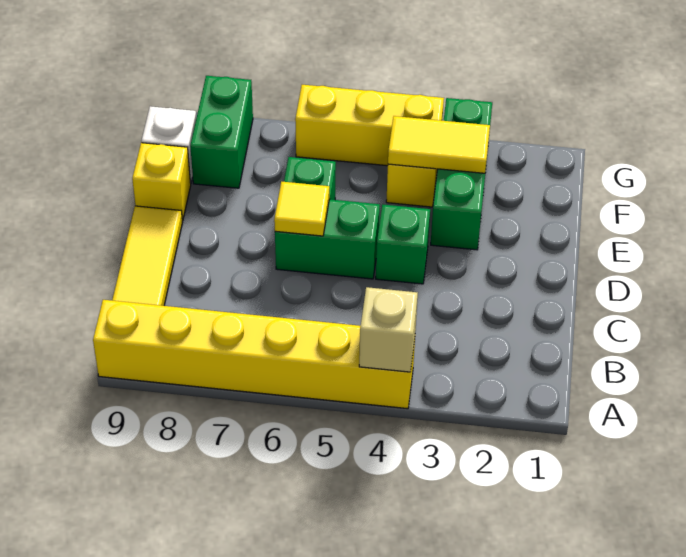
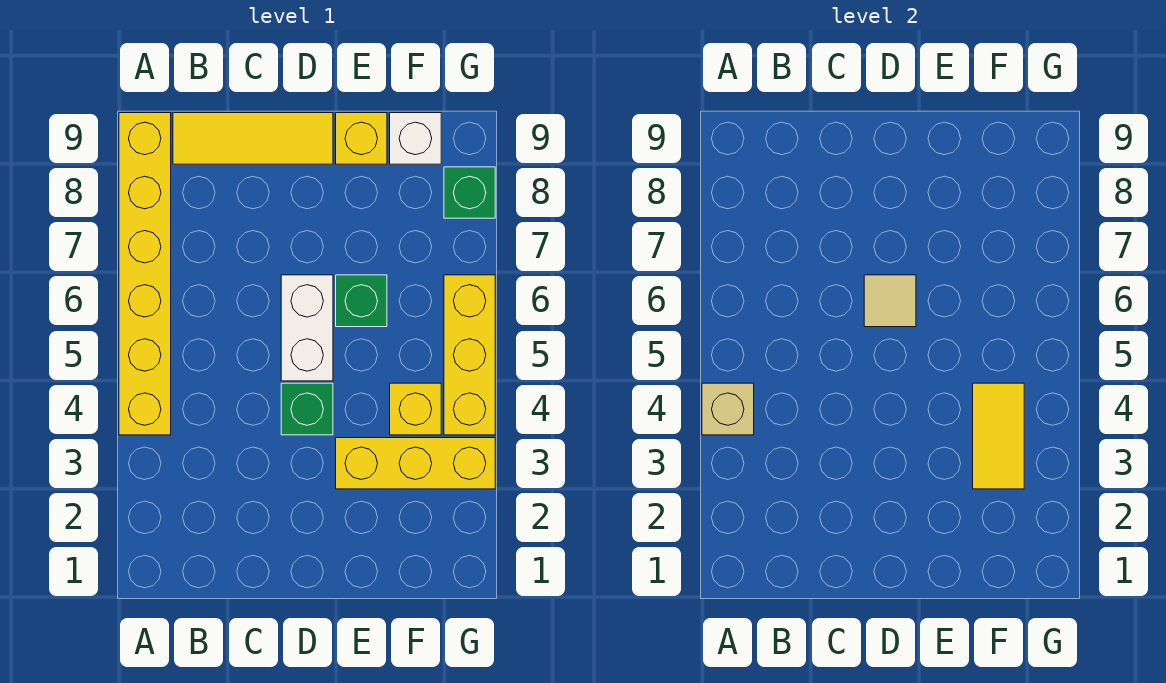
green 1x2 brick [275,199,380,279] -> white 1x2 brick [281,275,333,381]
yellow 1x1 tile [274,182,329,236] -> tan 1x1 tile [864,275,916,327]
green 1x3 brick [431,98,492,250] -> yellow 1x3 brick [336,438,495,489]
green 1x2 brick [190,76,253,188] -> green 1x1 brick [444,167,495,218]

